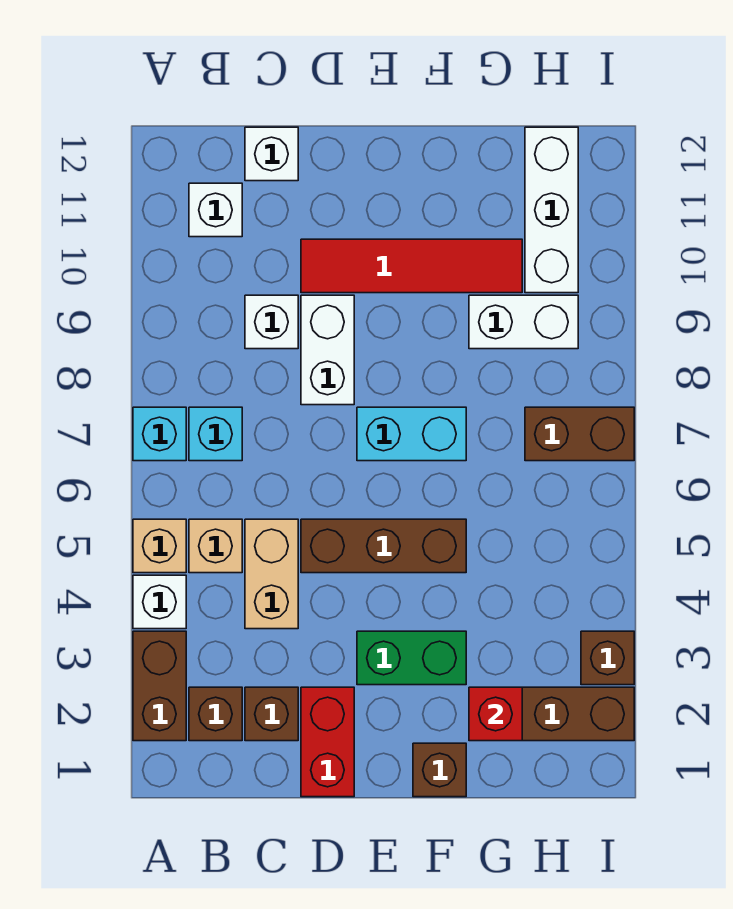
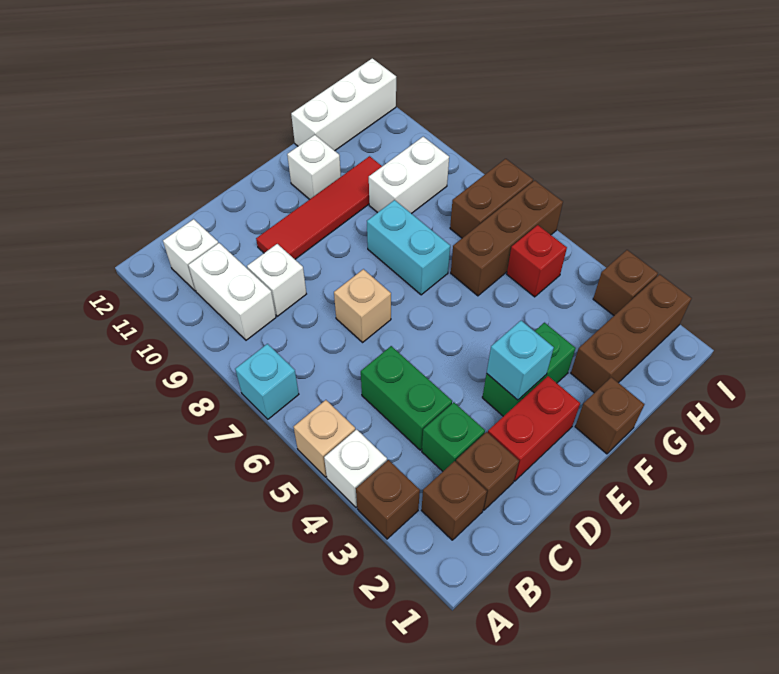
brown 1x2 brick [133,631,186,741] -> brown 1x1 brick [356,460,420,539]
tan 1x1 brick [189,519,242,573] -> tan 1x1 brick moved to [334,269,391,342]
cyan 1x1 brick [189,407,242,461] -> cyan 1x1 brick moved to [487,321,554,400]
none -> green 1x1 brick [422,402,485,471]
tan 1x2 brick [245,519,298,629] -> green 1x2 brick [361,346,452,450]
white 1x1 brick [245,127,298,181] -> white 1x1 brick moved to [287,135,341,199]
red 1x2 brick [301,687,354,797] -> red 1x2 brick turned to [488,376,580,481]
brown 1x3 brick [301,519,466,573] -> brown 1x3 brick moved to [451,180,563,296]
white 1x2 brick [301,295,354,405] -> white 1x2 brick moved to [188,243,276,340]
cyan 1x2 brick [357,407,466,461] -> cyan 1x2 brick turned to [367,200,450,295]
red 1x1 brick [469,687,522,741] -> red 1x1 brick moved to [507,225,567,297]
white 1x3 brick [525,127,578,293] -> white 1x3 brick turned to [291,58,396,151]

